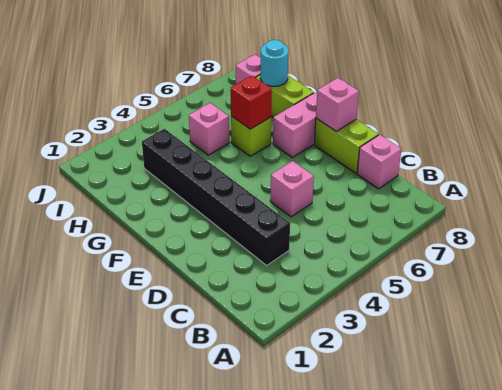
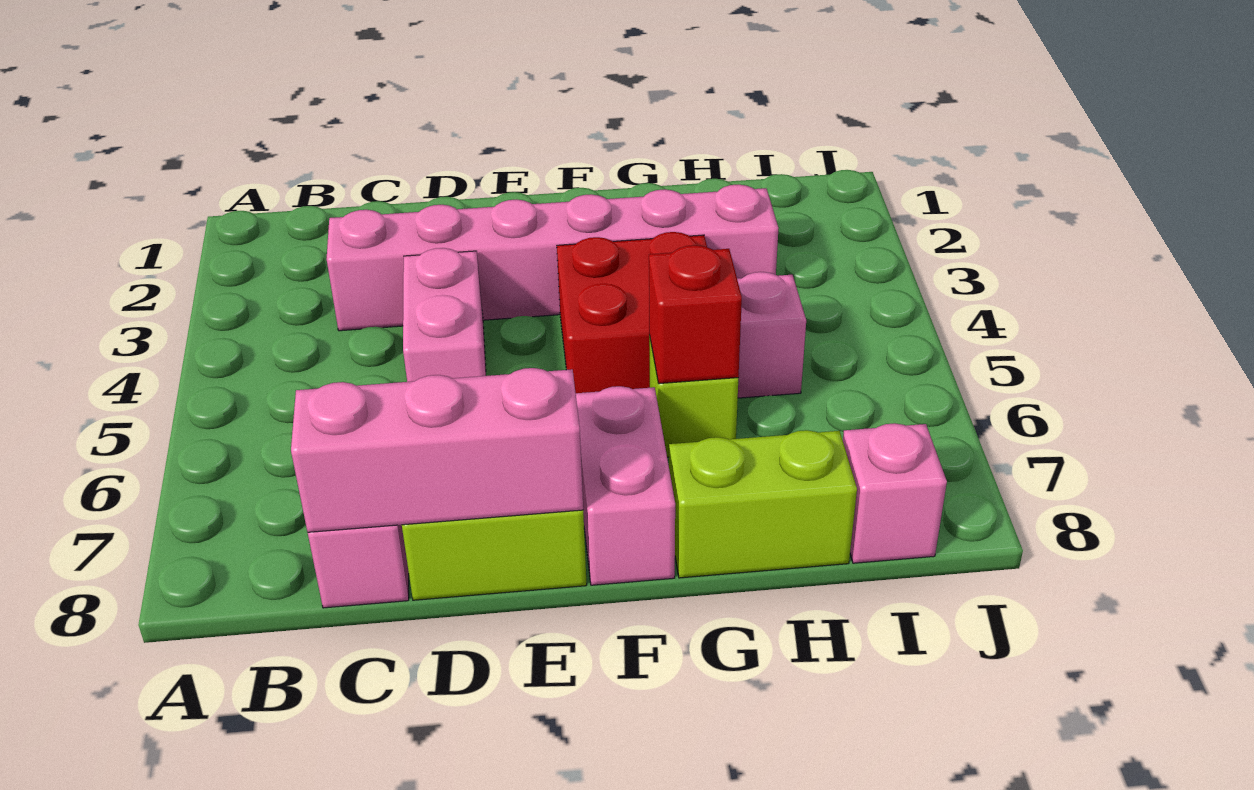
black 1x6 brick [142,129,290,265] -> pink 1x6 brick [327,184,779,331]
pink 1x1 brick [270,161,314,217] -> pink 1x2 brick [403,248,486,382]
pink 1x1 brick [316,78,359,131] -> pink 1x3 brick [291,368,583,532]
none -> red 2x2 brick [557,232,707,393]
cyan 1x1 round brick [260,40,288,86] -> none

